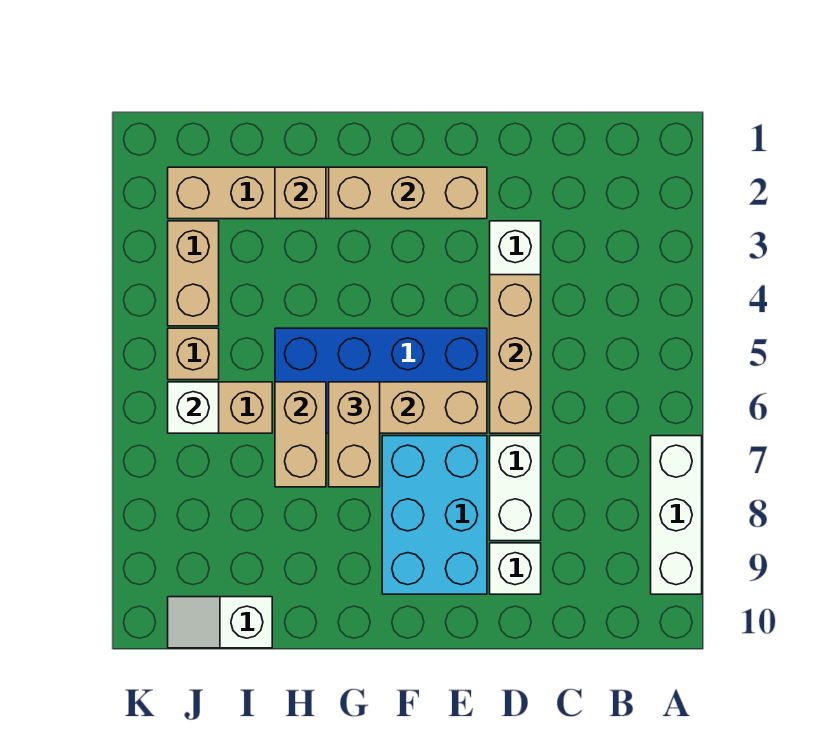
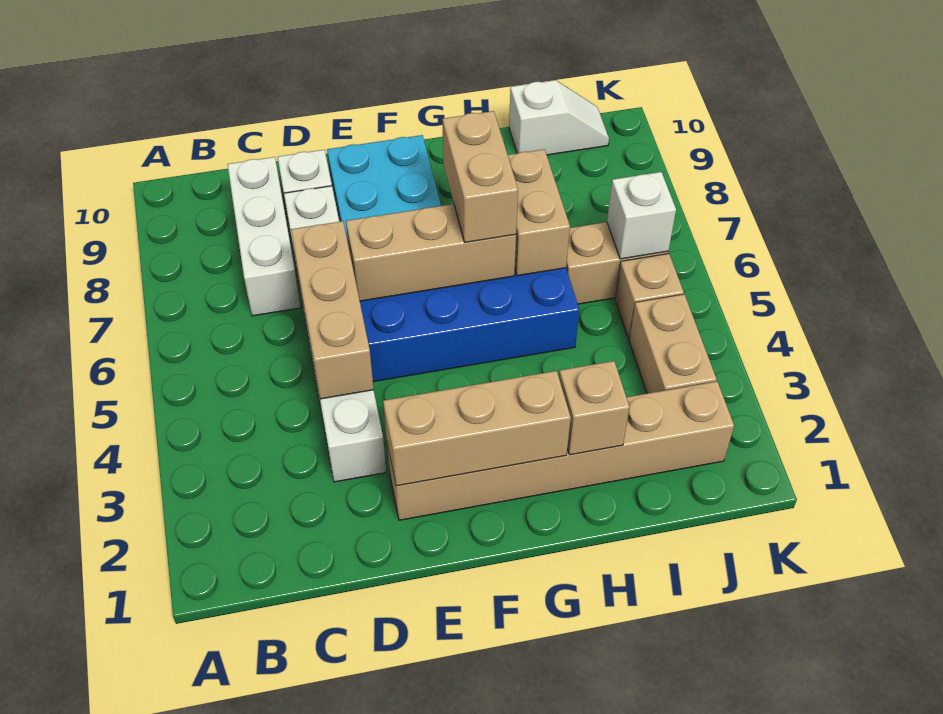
white 1x3 brick [651,436,702,594] -> white 1x3 brick moved to [227,157,301,316]

